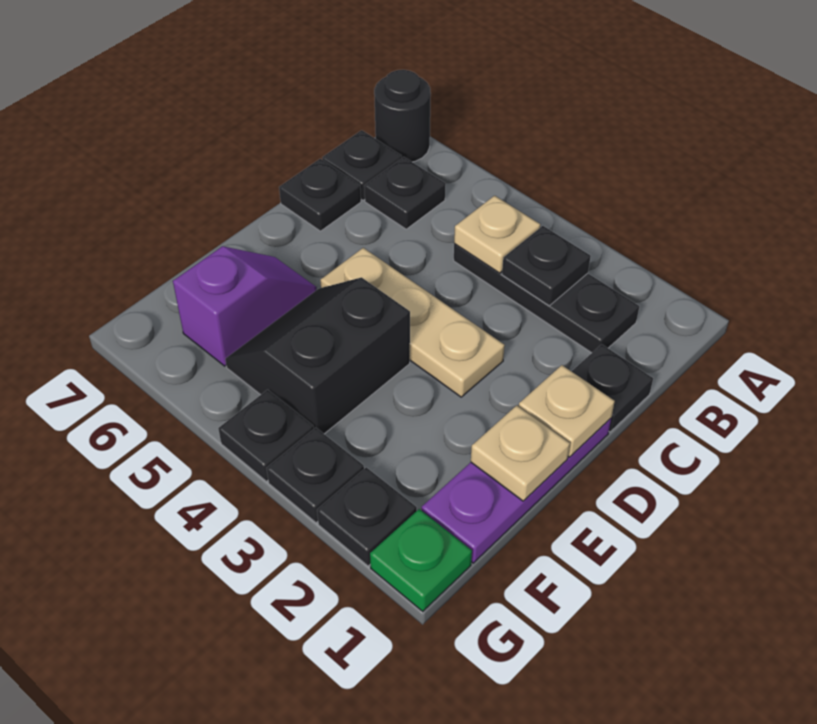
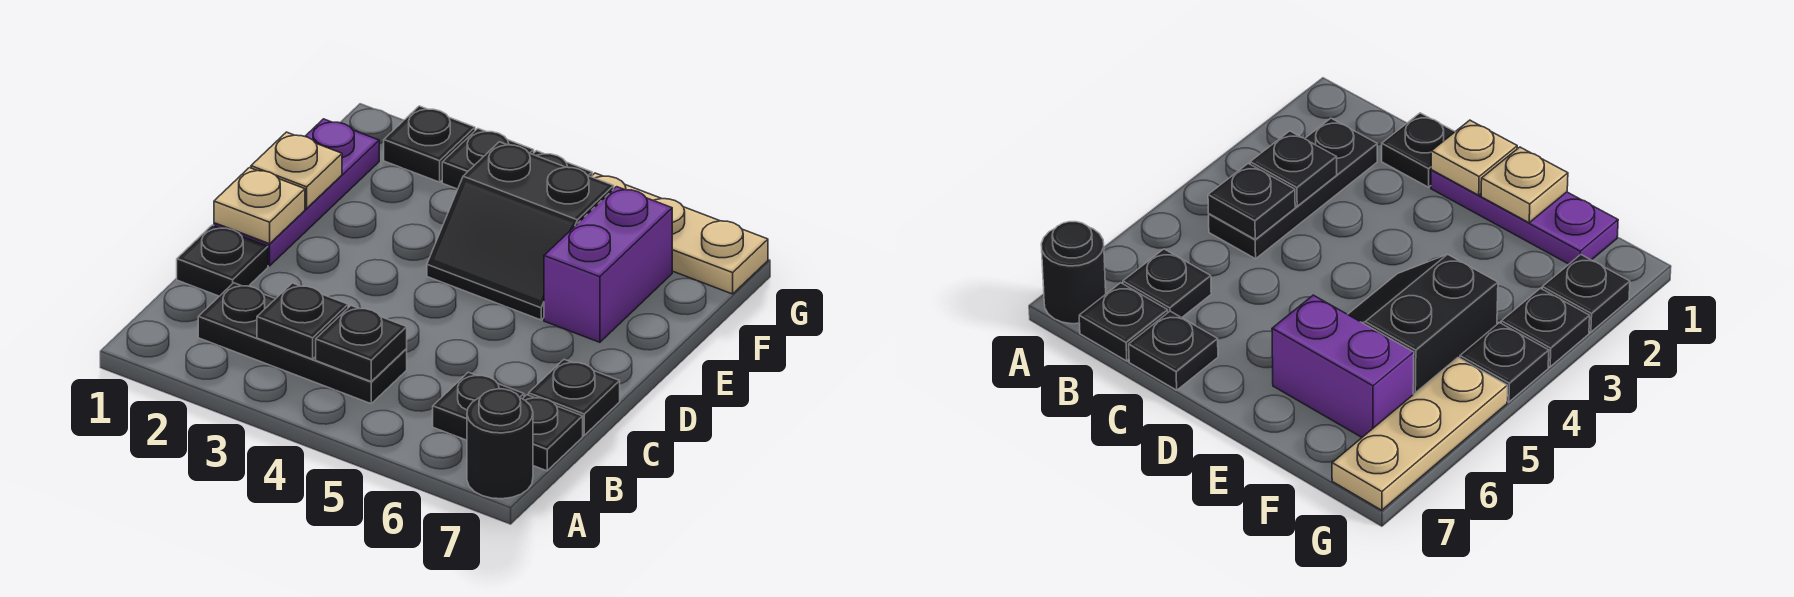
tan 1x1 plate [454,196,540,273] -> black 1x1 plate [316,306,407,381]
tan 1x3 plate [320,248,505,397] -> tan 1x3 plate moved to [591,173,768,294]
black 2x2 slope [225,277,410,434] -> black 2x2 slope turned to [427,142,614,320]
purple 1x2 slope [173,246,317,366] -> purple 1x2 brick [544,187,672,342]
green 1x1 plate [370,509,472,611] -> none

